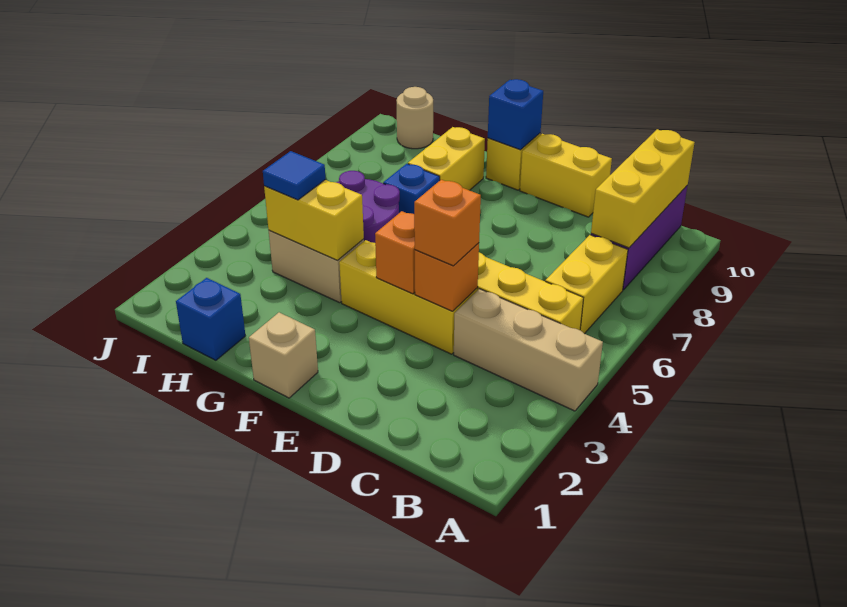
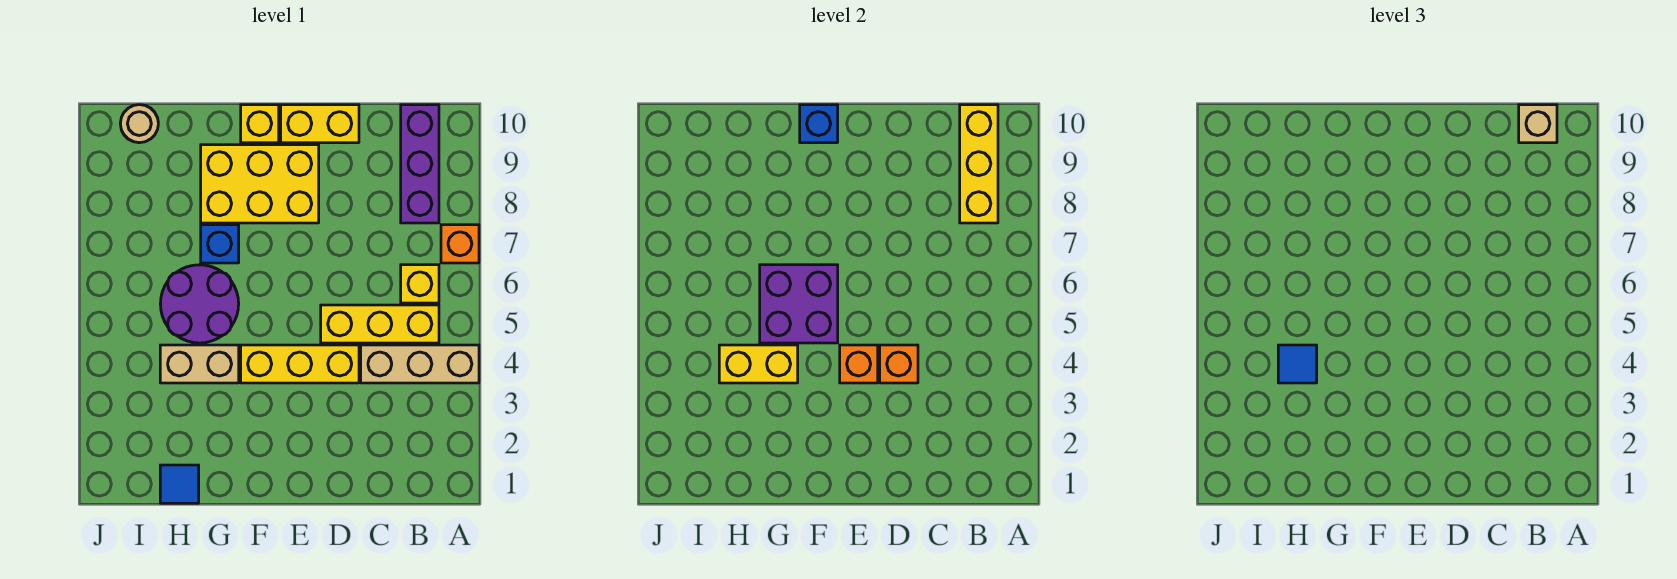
yellow 1x2 brick [545,235,628,334] -> yellow 1x1 brick [401,265,439,303]
orange 1x1 brick [414,180,481,266] -> orange 1x1 brick moved to [441,225,479,263]
tan 1x1 brick [249,312,318,398] -> tan 1x1 brick moved to [1519,105,1557,143]
none -> purple 2x2 brick [760,265,838,343]
yellow 1x2 brick [408,127,485,190] -> yellow 2x3 brick [201,145,319,223]
blue 1x1 brick [176,278,245,360] -> blue 1x1 tile [160,465,199,503]

